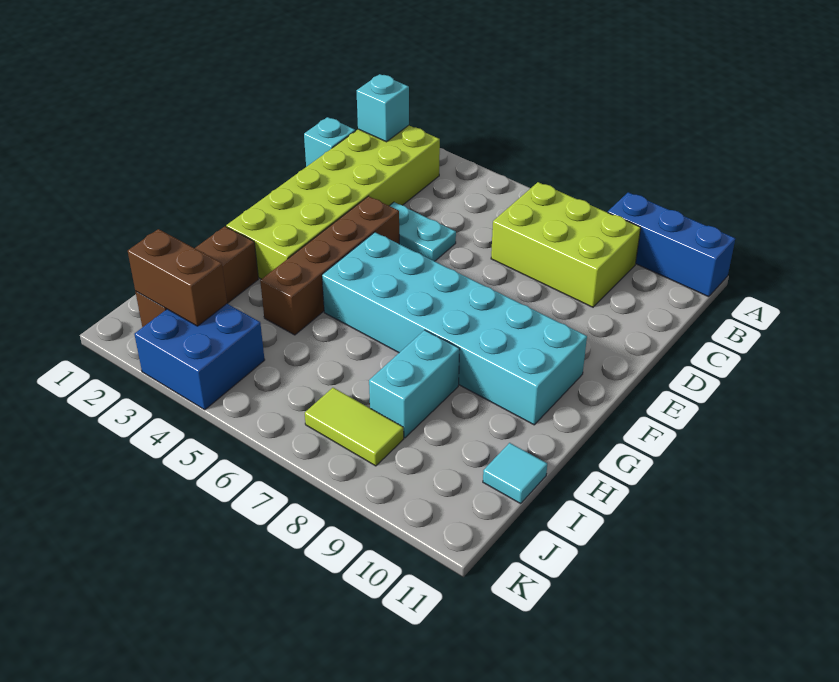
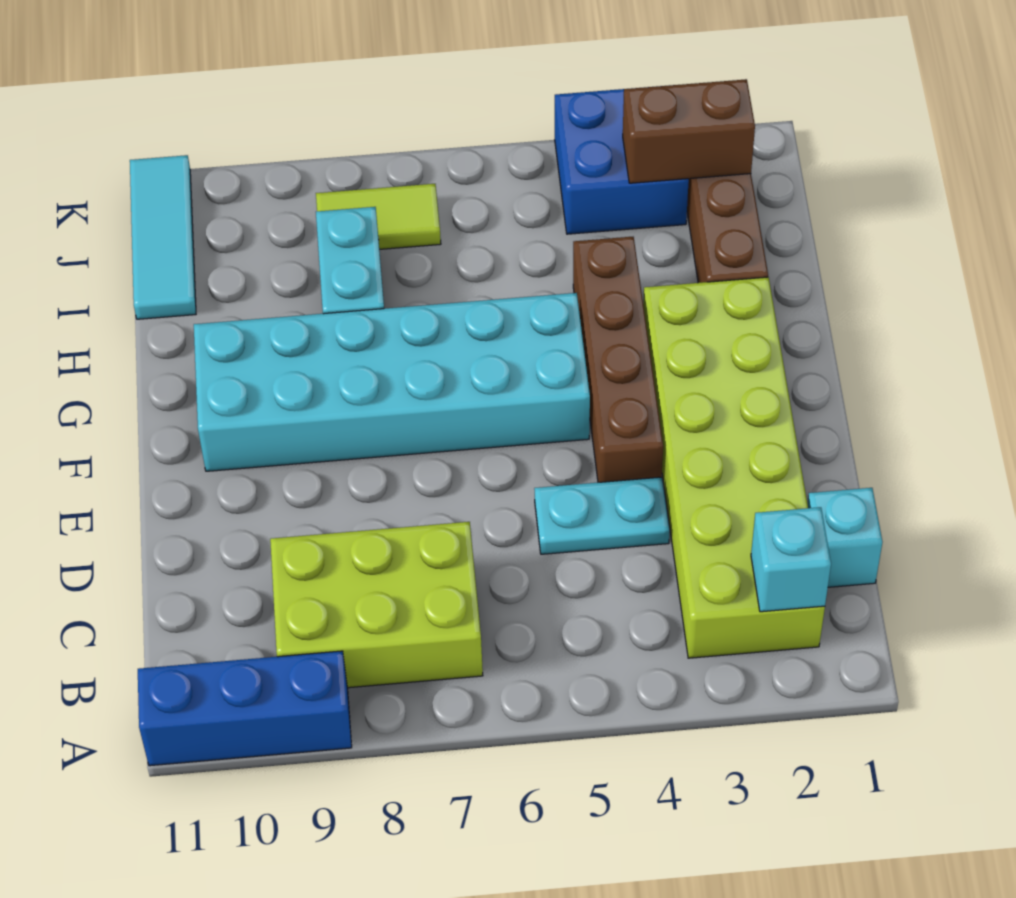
cyan 1x1 tile [483,443,547,504] -> cyan 1x3 tile [130,155,196,319]

